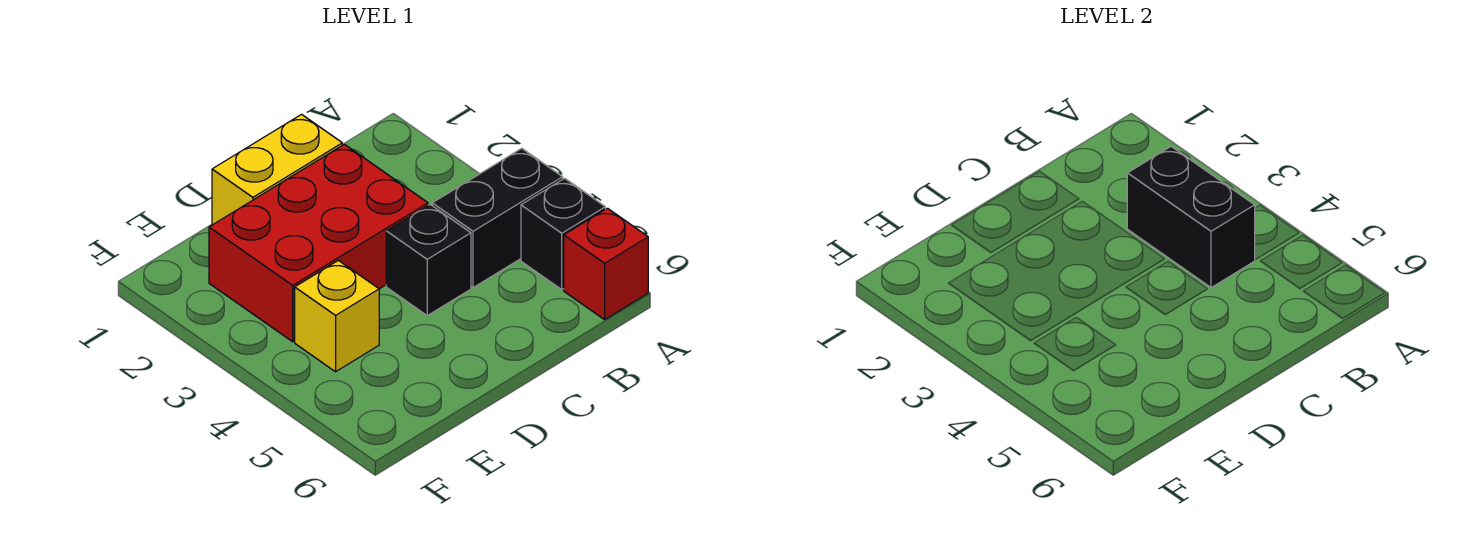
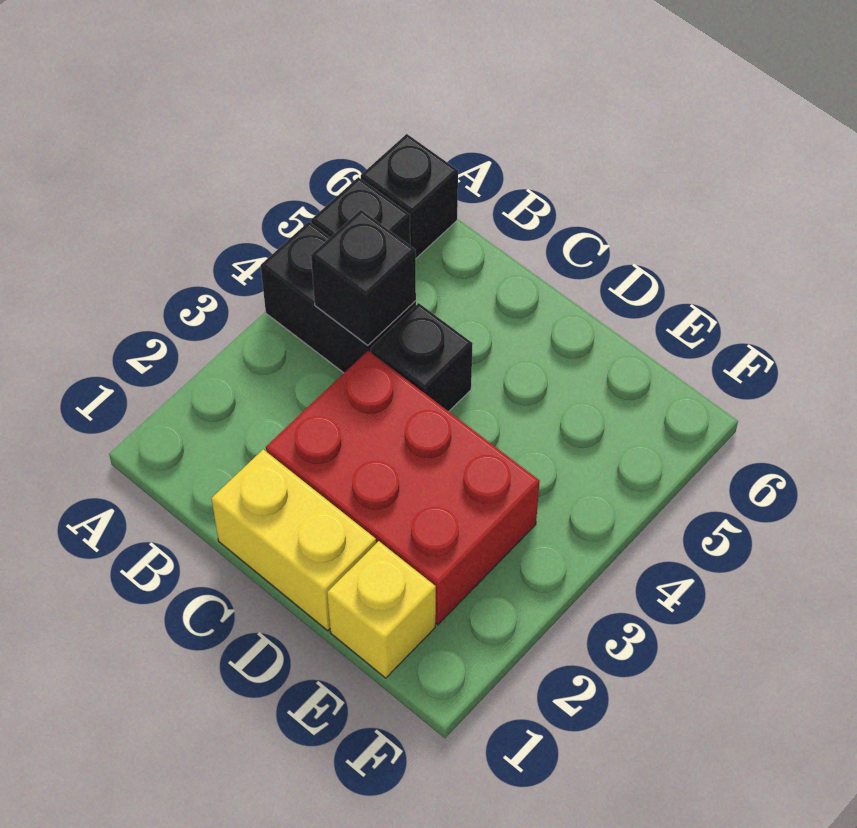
red 1x1 brick [564,208,648,320] -> black 1x1 brick [361,134,458,258]
black 1x2 brick [1127,147,1255,288] -> black 1x1 brick [311,210,416,345]
yellow 1x1 brick [295,260,379,372] -> yellow 1x1 brick moved to [327,541,436,678]

